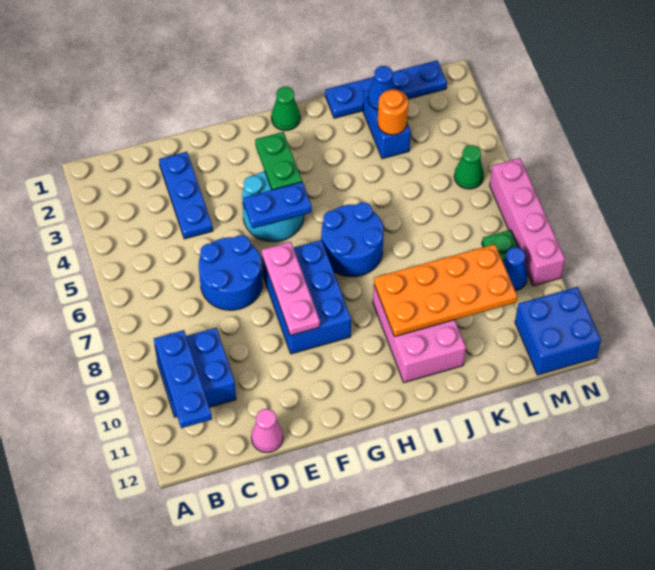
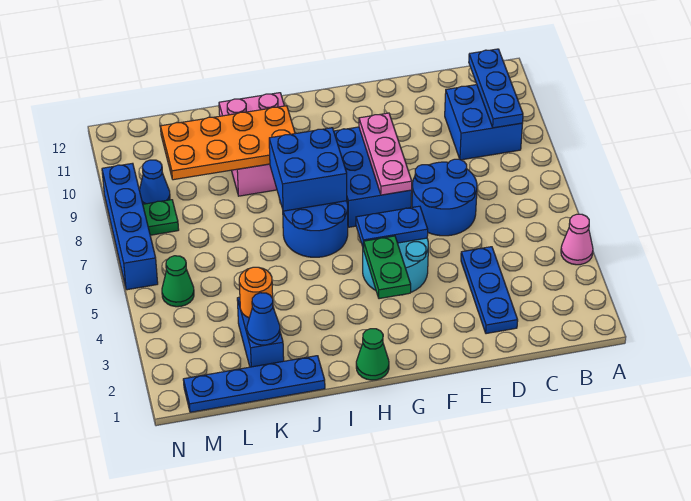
pink 1x1 cone [251,409,283,452] -> pink 1x1 cone moved to [561,214,593,265]
blue 2x2 brick [515,287,601,375] -> blue 2x2 brick moved to [269,128,347,211]
pink 1x4 brick [490,158,565,286] -> blue 1x4 brick [102,163,158,290]

